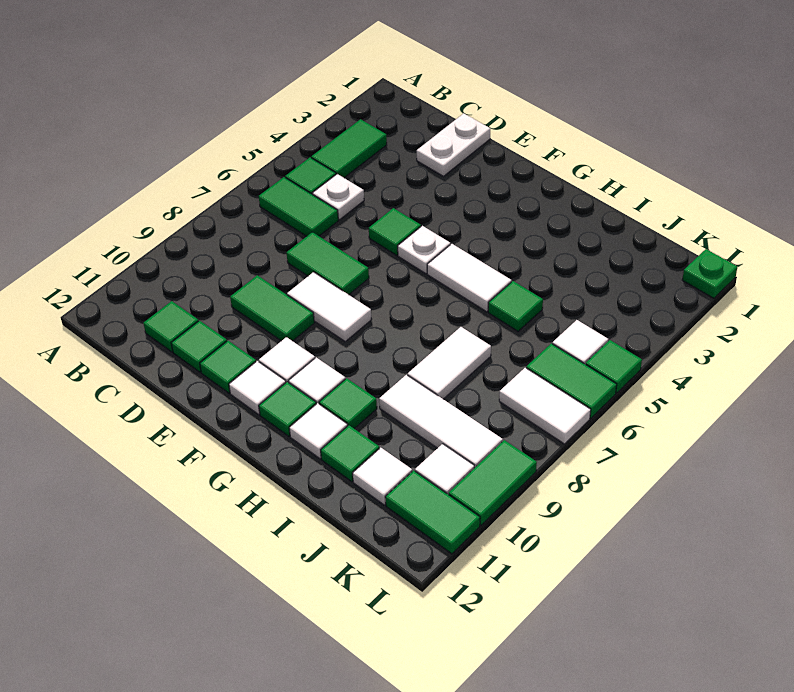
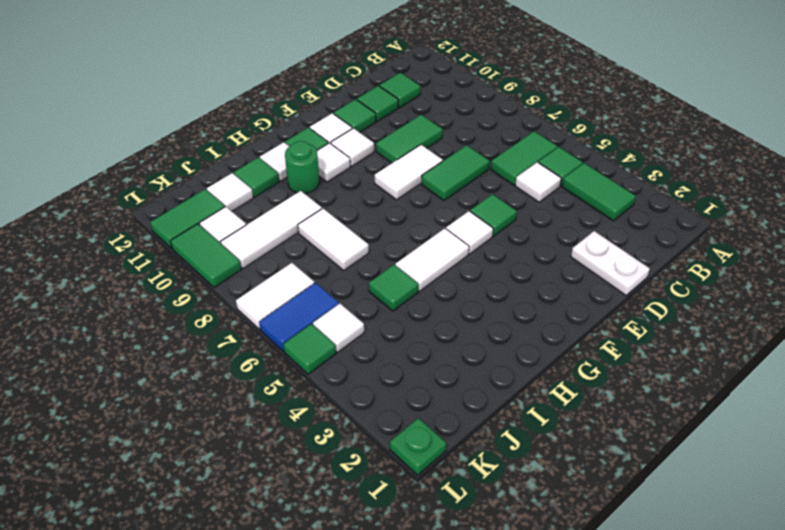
white 1x1 plate [312,174,364,220] -> white 1x1 tile [515,162,561,202]
white 1x1 plate [398,226,450,274] -> white 1x1 tile [446,211,493,254]
green 1x1 tile [319,378,377,429] -> green 1x1 round brick [285,141,319,194]
green 1x2 tile [526,343,617,418] -> blue 1x2 tile [259,283,339,351]

